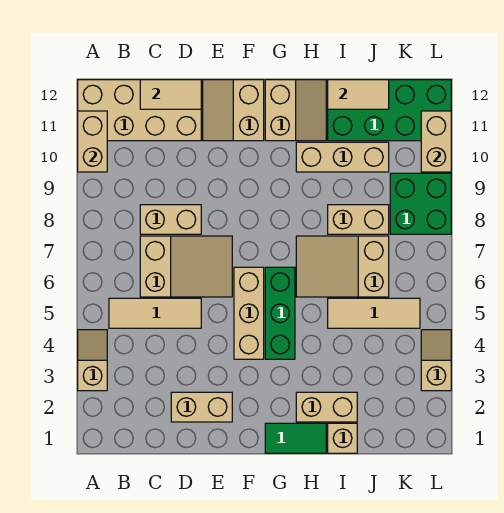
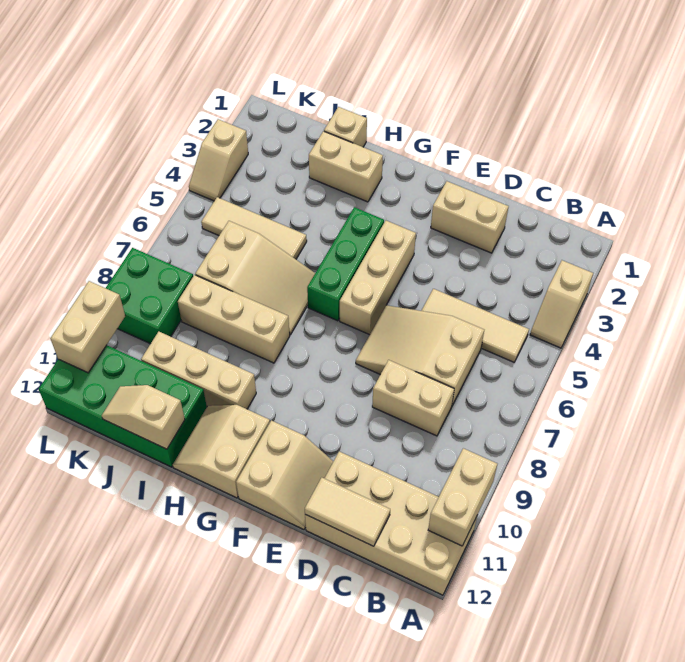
green 1x2 tile [265,423,326,453] -> none
tan 1x2 brick [328,205,389,234] -> tan 1x3 brick [178,275,290,363]
tan 1x2 tile [328,80,389,109] -> tan 1x2 slope [102,385,185,449]

